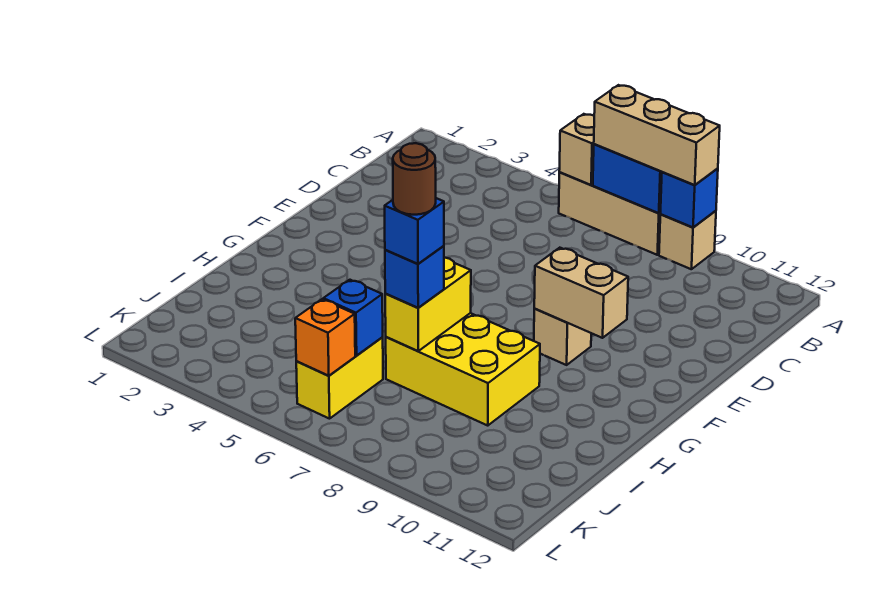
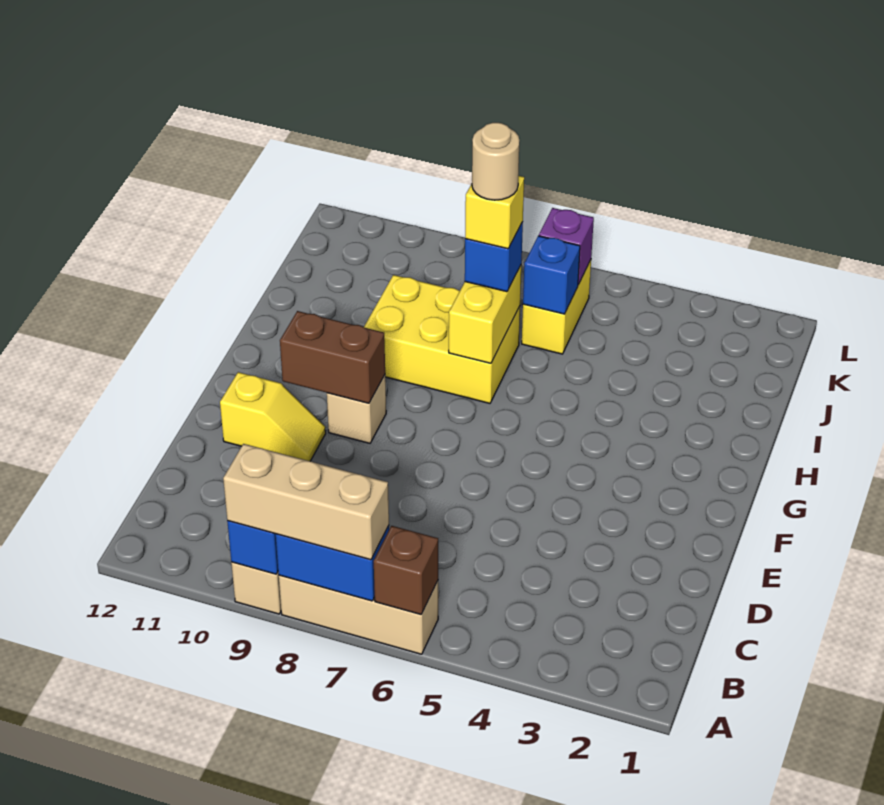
tan 1x1 brick [559,114,594,185] -> brown 1x1 brick [374,526,438,614]
none -> yellow 1x2 slope [220,372,326,461]
tan 1x2 brick [534,248,628,338] -> brown 1x2 brick [280,311,385,403]
blue 1x1 brick [385,198,444,264] -> yellow 1x1 brick [465,176,524,249]
brown 1x1 round brick [393,143,436,215] -> tan 1x1 round brick [472,123,519,200]
orange 1x1 brick [295,299,355,376] -> purple 1x1 brick [539,208,594,285]

